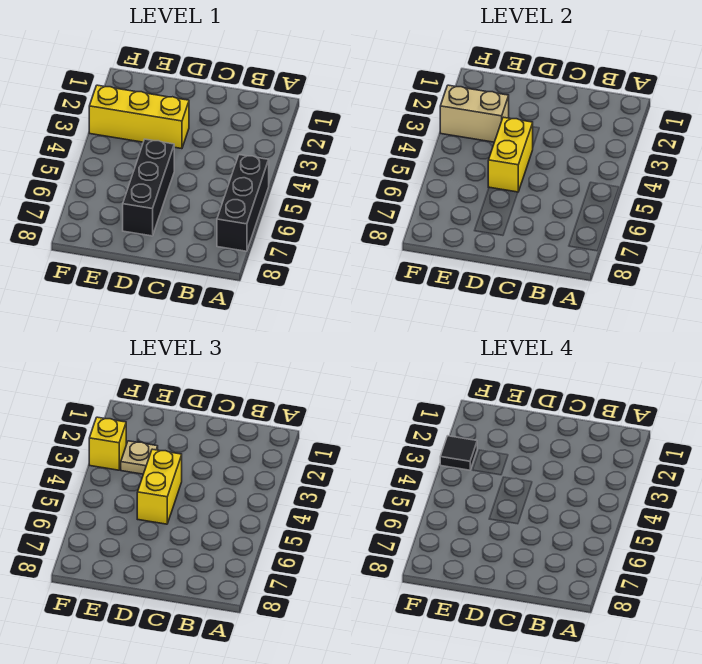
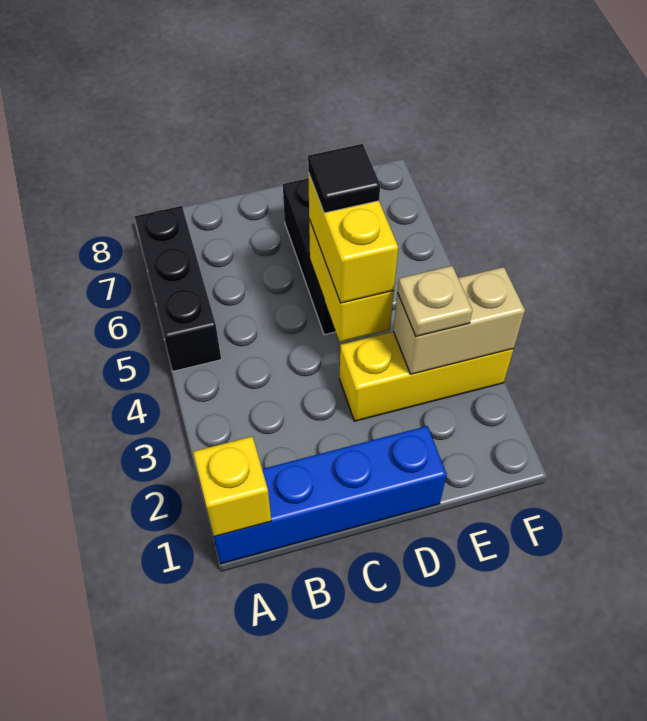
none -> blue 1x4 brick [214,426,447,564]
yellow 1x1 brick [89,417,126,470] -> yellow 1x1 brick moved to [193,436,271,537]
black 1x1 tile [440,436,477,470] -> black 1x1 tile moved to [308,144,380,213]

